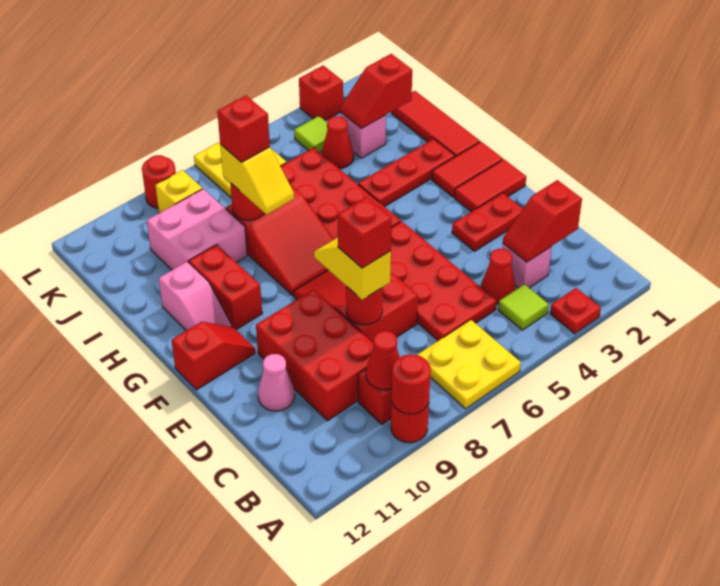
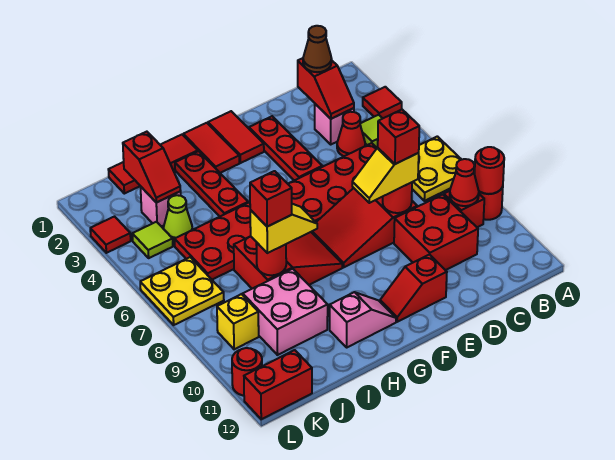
red 1x1 plate [550,288,601,334] -> red 1x1 tile [363,87,402,118]
none -> brown 1x1 cone [303,26,331,72]
red 2x3 brick [256,289,373,421] -> red 2x2 brick [394,194,478,270]
pink 1x1 cone [258,354,295,411] -> none
red 1x2 plate [452,193,523,251] -> red 1x3 plate [249,116,322,180]
red 1x2 slope [172,322,255,390] -> red 1x2 slope turned to [380,254,447,322]
red 1x2 brick [189,245,262,330] -> red 1x2 brick moved to [244,350,312,419]
red 1x1 cone [322,116,354,169] -> lime 1x1 cone [164,195,192,242]
red 1x1 brick [299,66,343,120] -> red 1x1 tile [90,217,131,253]
red 1x1 round brick [142,155,176,208] -> red 1x1 round brick moved to [232,348,262,396]

